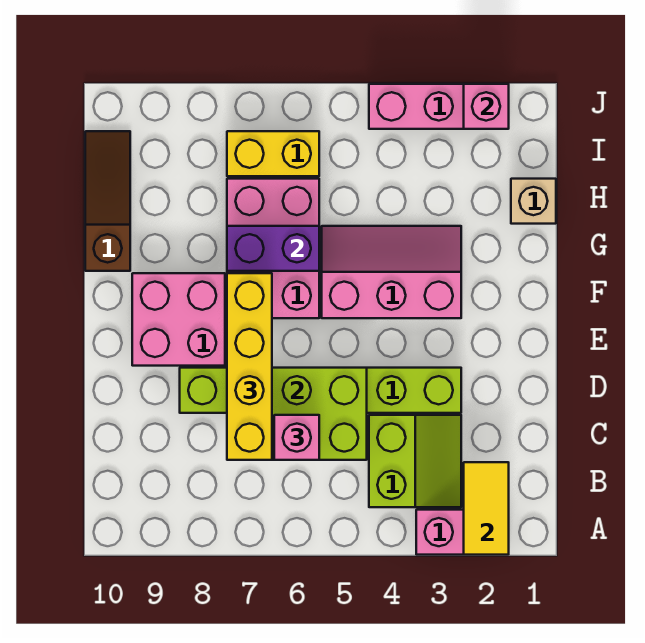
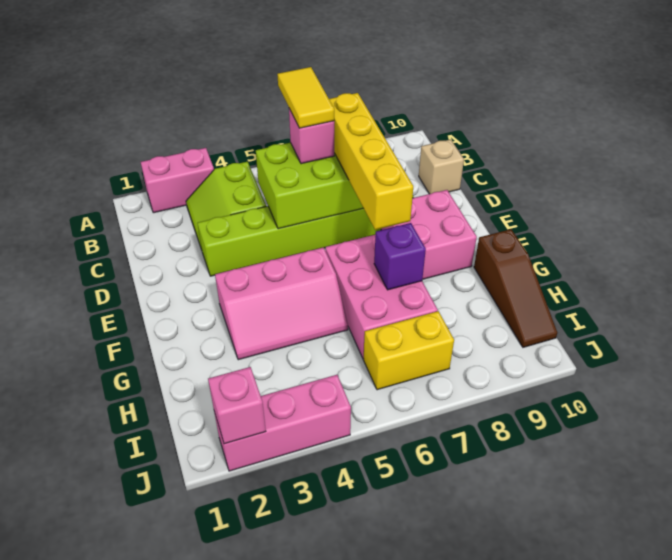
yellow 1x2 tile [464,462,509,555] -> yellow 1x2 tile moved to [277,67,334,128]
purple 1x2 brick [227,226,319,271] -> purple 1x1 brick [374,223,426,290]
tan 1x1 brick [511,179,556,224] -> tan 1x1 brick moved to [419,139,464,194]

